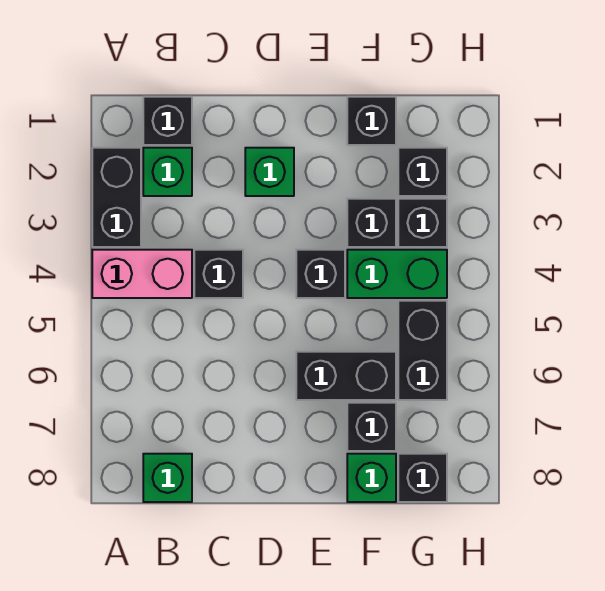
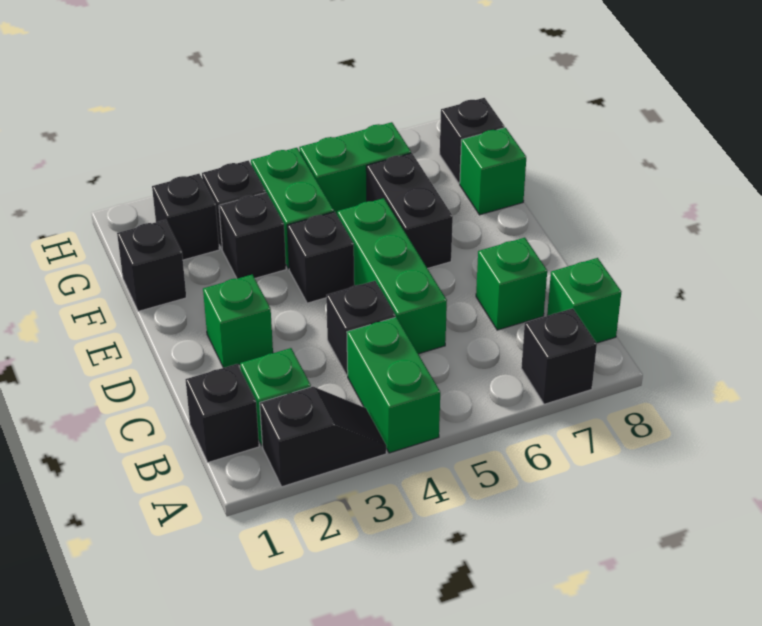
black 1x2 brick [92,148,141,247] -> black 1x2 slope [260,387,386,487]
pink 1x2 brick [92,250,192,298] -> green 1x2 brick [347,317,440,453]
none -> green 1x3 brick [337,198,447,354]
none -> green 1x1 brick [476,238,547,330]
black 1x1 brick [347,403,396,451] -> black 1x1 brick moved to [521,308,597,404]
black 1x2 brick [398,301,447,400] -> green 1x2 brick [299,122,411,215]

